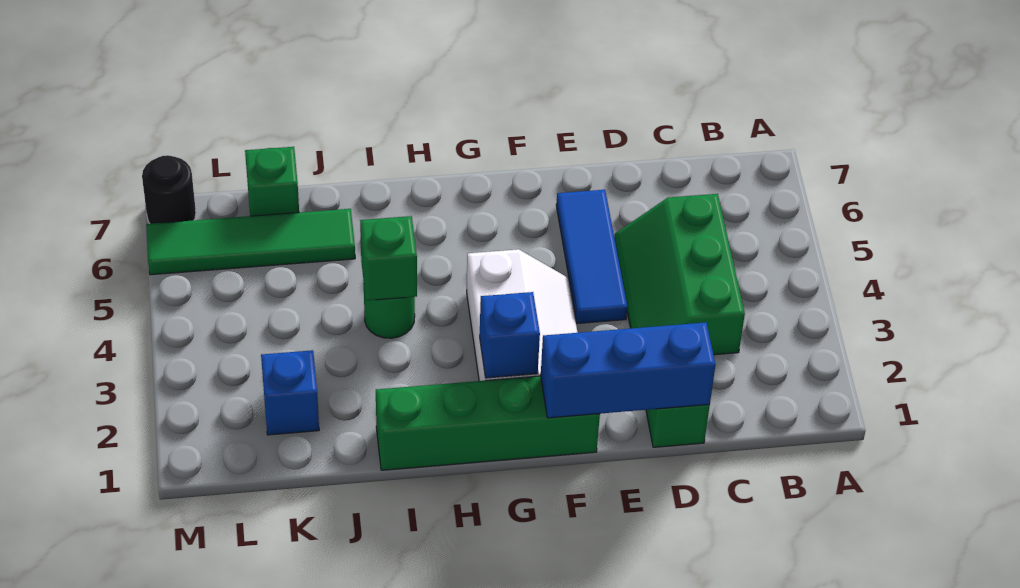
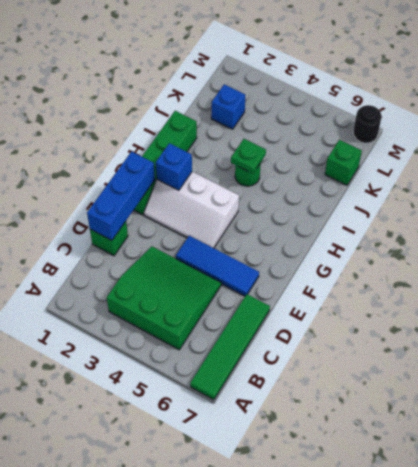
green 2x3 slope [614,194,745,355] -> green 3x3 slope [107,246,221,350]
green 1x1 brick [360,216,417,301] -> green 1x1 plate [231,139,266,174]
green 1x4 tile [146,209,355,275] -> green 1x4 tile moved to [190,294,270,400]

